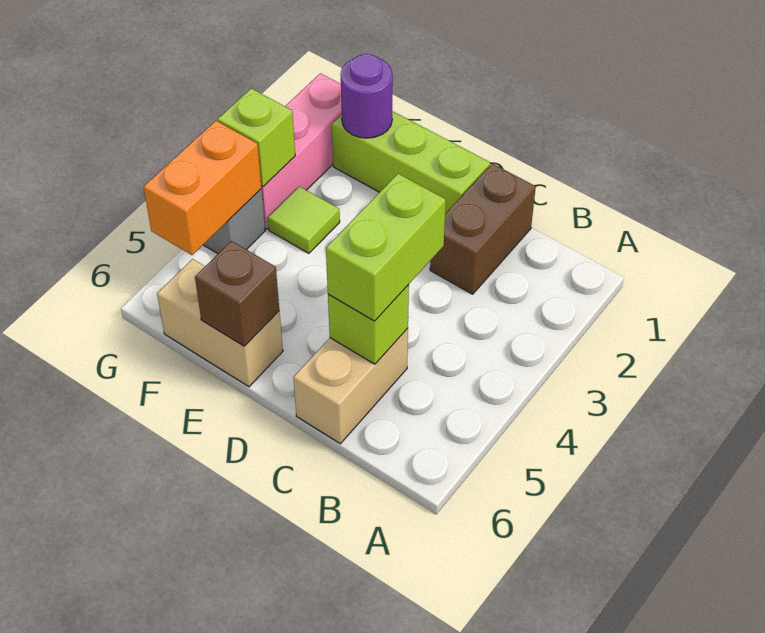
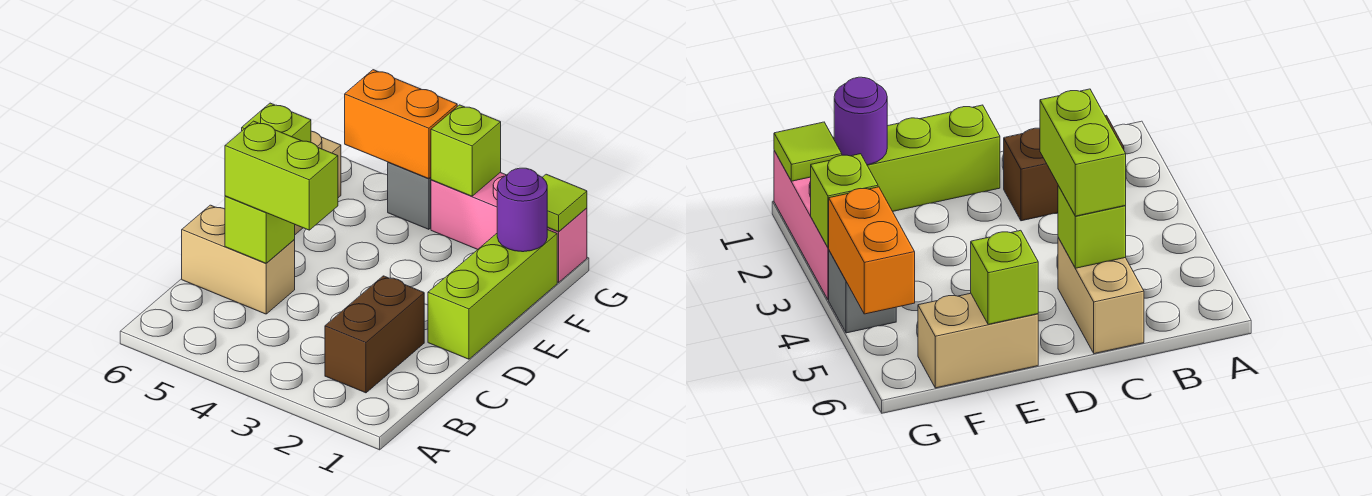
brown 1x2 brick [430,164,536,294] -> brown 1x2 brick turned to [325,276,424,393]
brown 1x1 brick [195,241,279,346] -> lime 1x1 brick [242,103,311,142]
lime 1x1 tile [268,186,340,253] -> lime 1x1 tile moved to [542,174,587,232]

